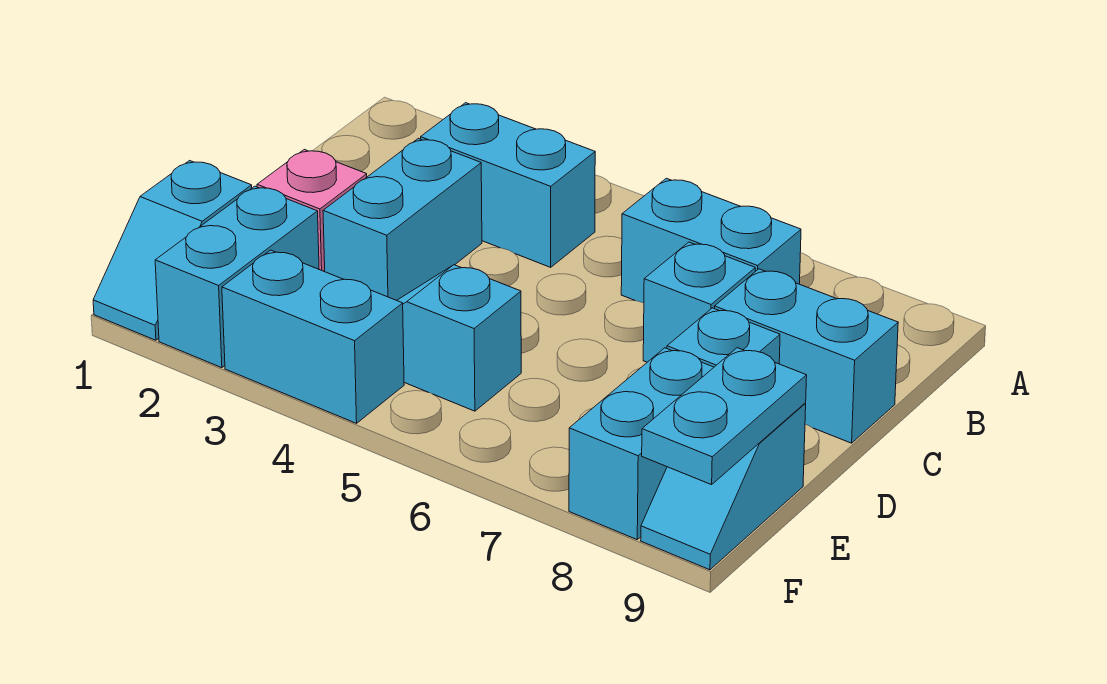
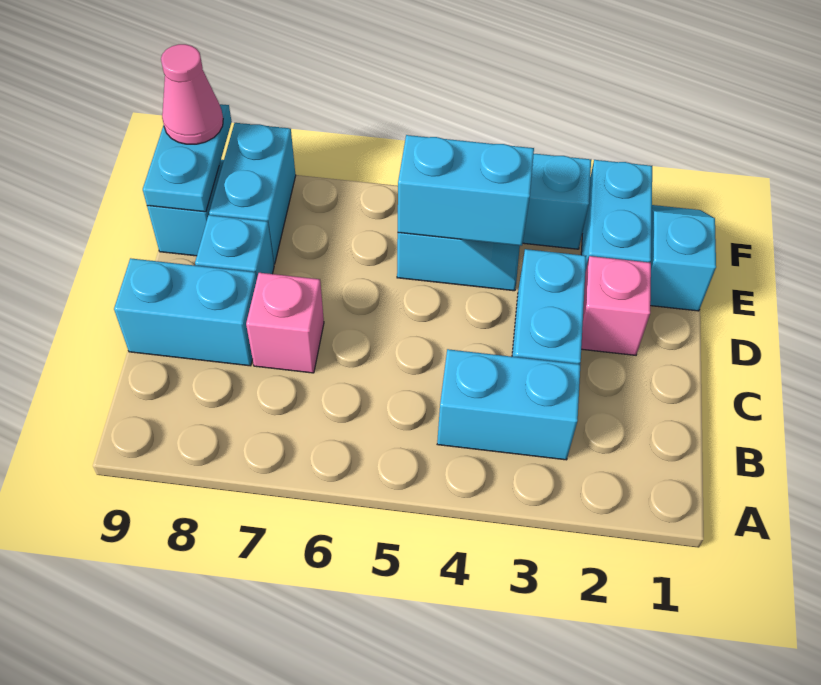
cyan 1x2 brick [621,178,801,303] -> cyan 1x2 brick moved to [398,135,534,246]
cyan 1x1 brick [643,242,755,362] -> pink 1x1 brick [246,273,324,373]
none -> pink 1x1 cone [161,44,223,144]

